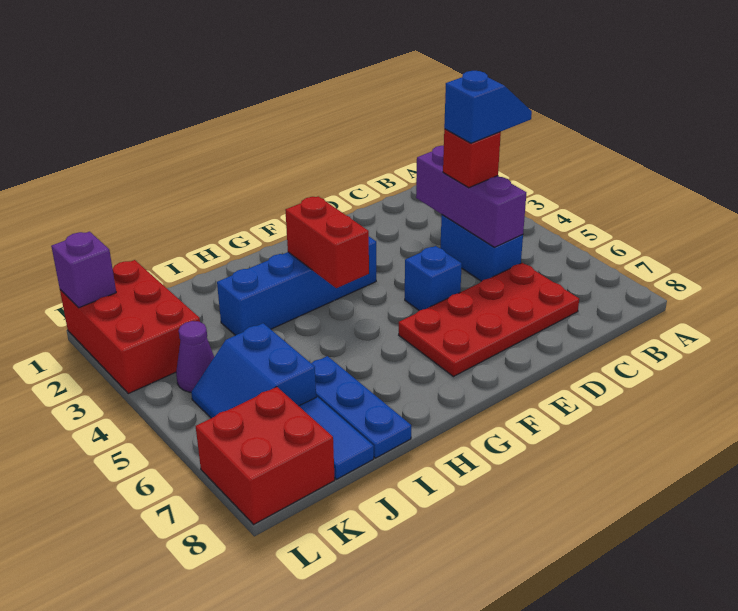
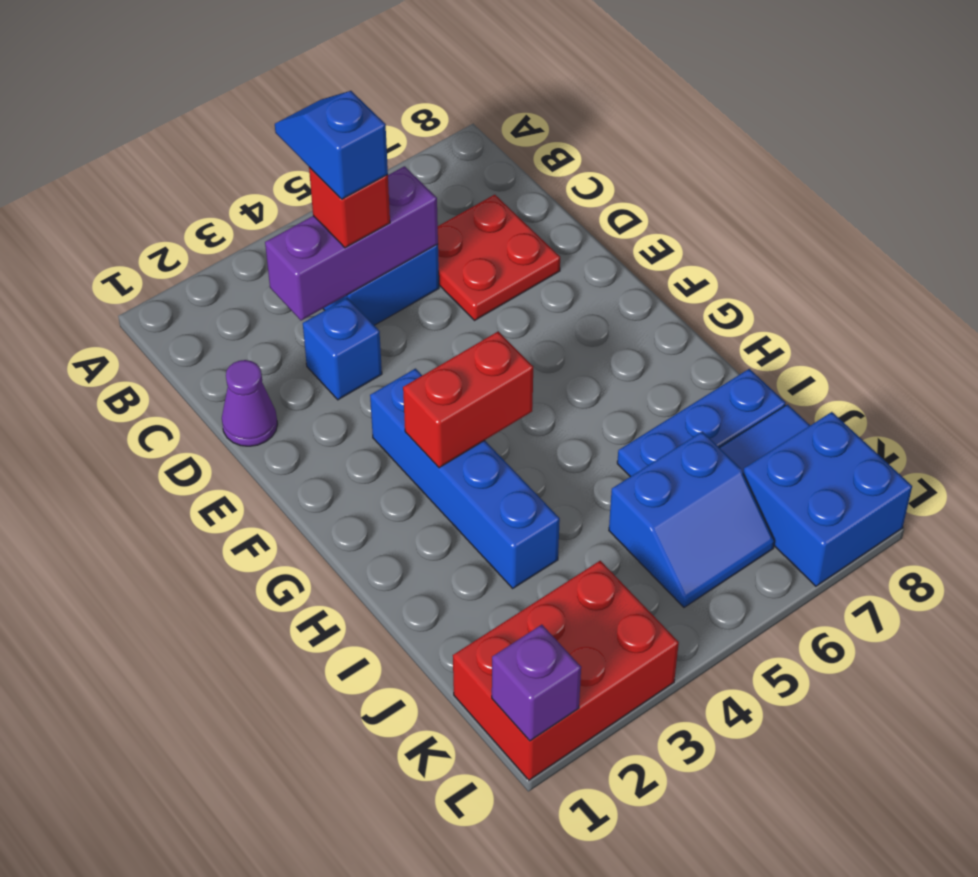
red 2x4 plate [399,263,579,377] -> red 2x2 plate [438,195,560,320]
blue 1x1 brick [405,246,462,310] -> blue 1x1 brick moved to [303,298,382,400]
purple 1x1 cone [176,321,214,392] -> purple 1x1 cone moved to [222,360,277,446]
red 2x2 brick [196,387,335,524] -> blue 2x2 brick [743,412,912,586]

